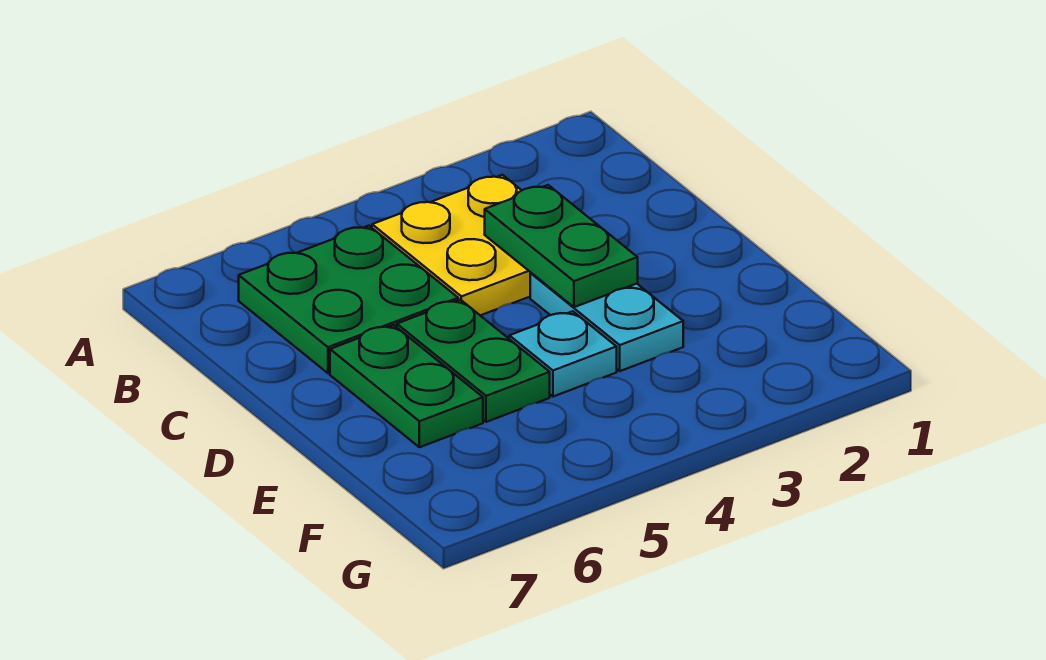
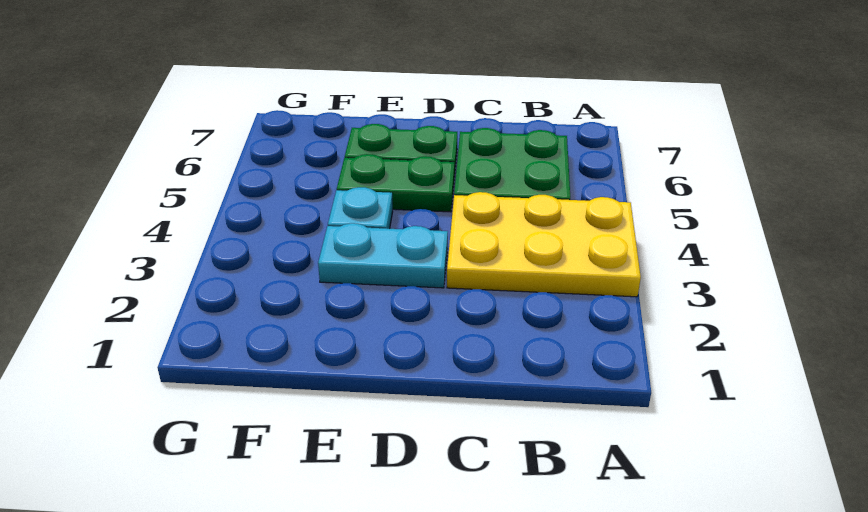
yellow 2x2 plate [372,175,531,316] -> yellow 2x3 plate [447,192,641,297]
green 1x2 plate [485,185,638,307] -> none

